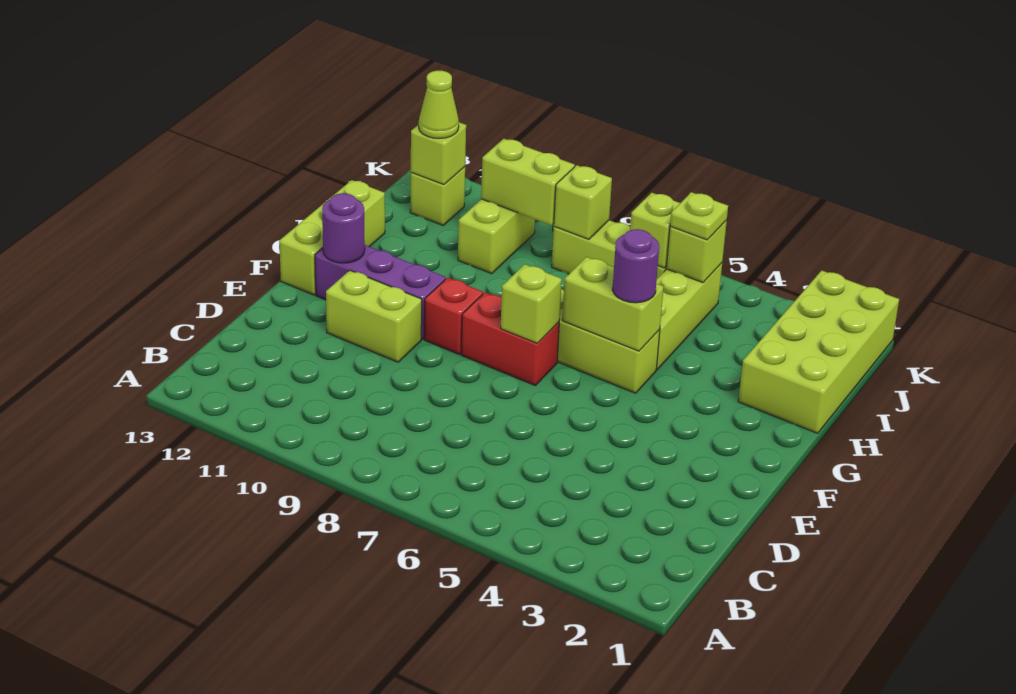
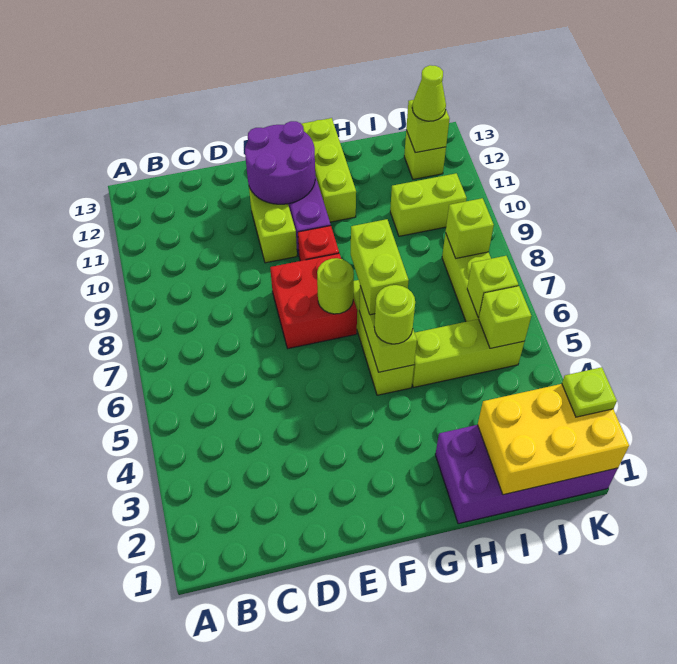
red 1x2 brick [461,293,559,385] -> red 2x2 brick [270,253,357,349]
lime 1x1 brick [501,264,562,343] -> lime 1x1 round brick [317,258,354,314]
purple 1x1 round brick [322,193,365,263] -> purple 2x2 round brick [245,121,315,204]
lime 1x3 brick [279,180,385,295] -> lime 1x3 brick turned to [301,118,356,222]
purple 1x1 round brick [612,229,659,303] -> lime 1x1 round brick [374,285,415,344]
lime 2x4 brick [738,271,899,433] -> purple 2x4 brick [435,425,618,524]
none -> yellow 2x3 brick [478,384,629,495]
lime 1x1 plate [670,192,728,240] -> lime 1x1 plate moved to [562,367,617,417]
lime 1x2 brick [481,139,575,225] -> lime 1x2 brick moved to [351,219,409,315]

